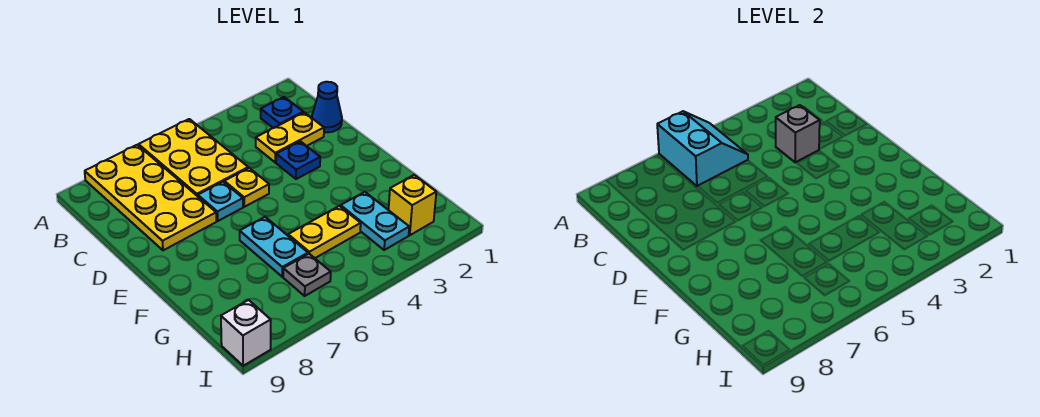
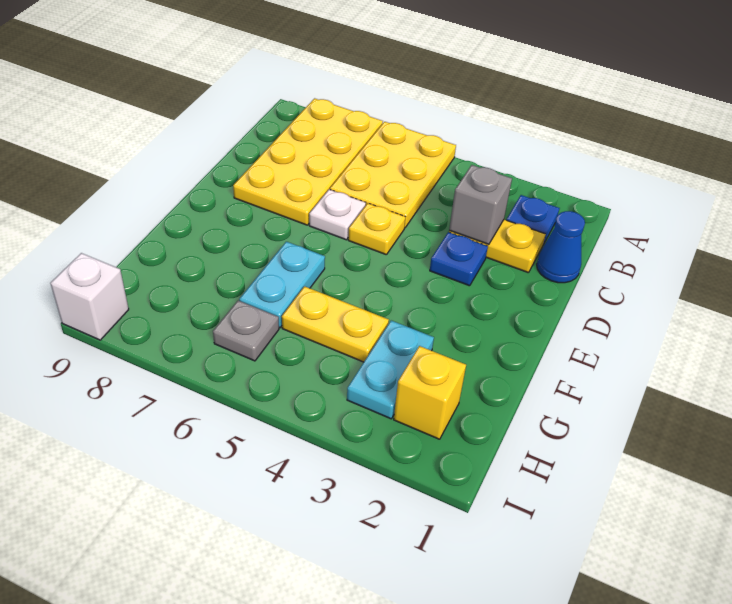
cyan 2x2 slope [657,111,748,186] -> none
cyan 1x1 plate [198,182,243,221] -> white 1x1 plate [309,189,366,240]

